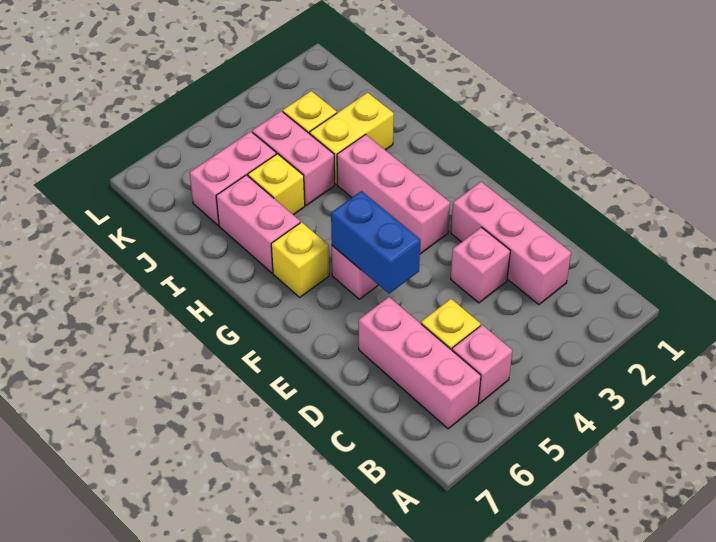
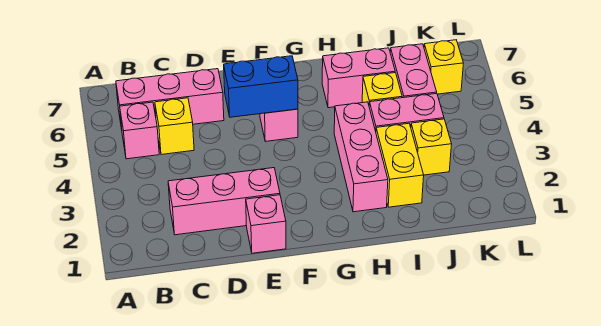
pink 1x1 brick [451,227,510,303] -> pink 1x1 brick moved to [246,195,286,253]
pink 1x3 brick [337,135,450,254] -> pink 1x3 brick turned to [334,102,388,212]
yellow 1x1 brick [271,222,329,297] -> yellow 1x1 brick moved to [424,40,463,94]

